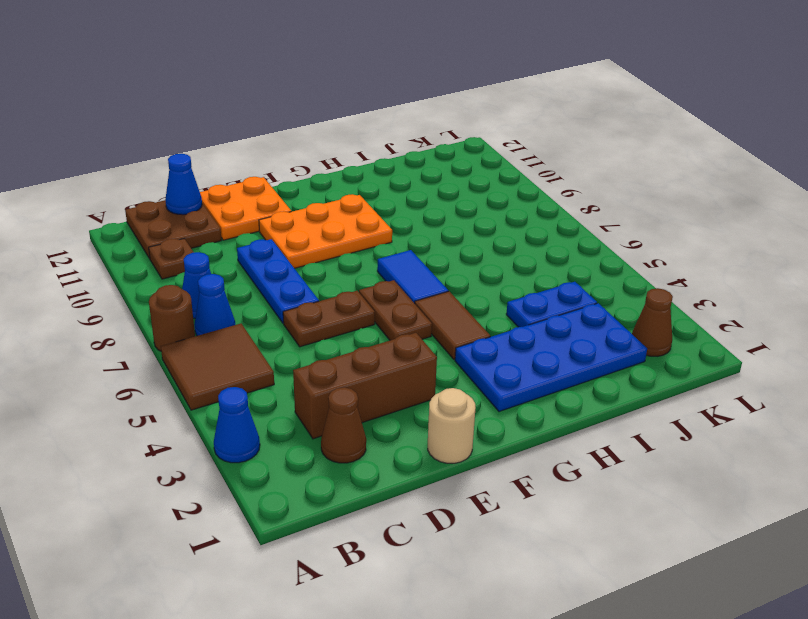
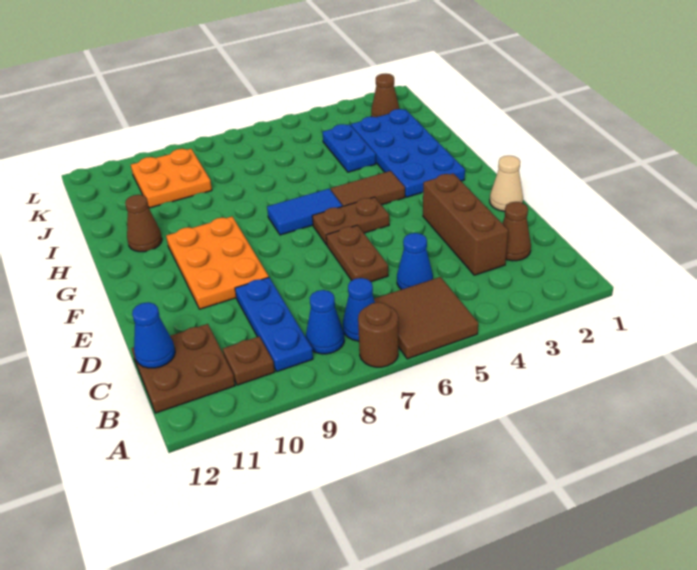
blue 1x1 cone [214,387,260,463] -> blue 1x1 cone moved to [397,233,433,290]
blue 1x3 plate [237,239,319,323] -> blue 1x3 plate turned to [235,277,313,372]
orange 2x2 plate [200,177,291,240] -> orange 2x2 plate moved to [131,149,212,208]
tan 1x1 round brick [428,388,475,463] -> tan 1x1 cone [490,156,523,211]
none -> brown 1x1 cone [125,195,162,252]

